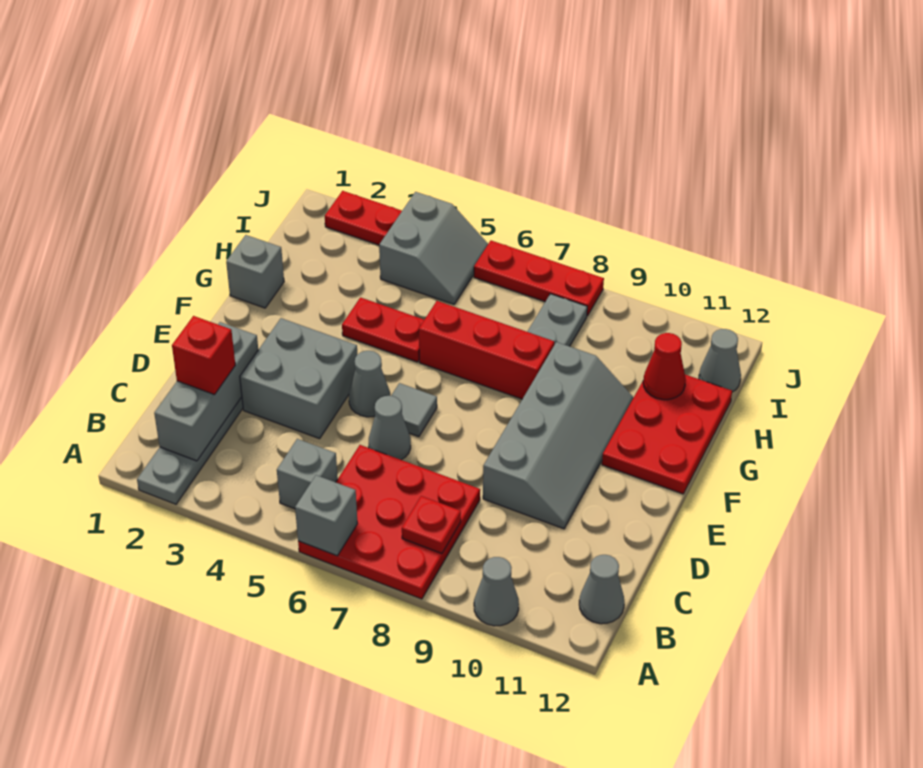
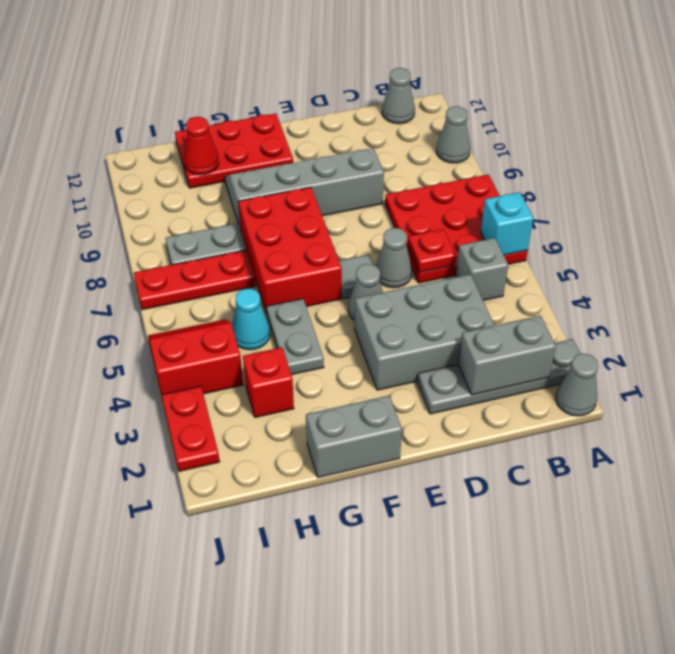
grey 1x1 brick [295,475,357,556] -> cyan 1x1 brick [481,192,533,255]
grey 1x3 brick [154,322,258,461] -> grey 1x2 brick [458,316,556,395]
red 1x1 plate [402,496,461,553] -> red 1x1 plate moved to [408,229,456,273]
red 1x1 brick [172,316,235,395] -> red 1x1 brick moved to [243,347,294,417]
grey 2x2 brick [240,318,357,439] -> grey 2x3 brick [355,274,494,390]
grey 1x1 brick [226,235,284,308] -> grey 1x2 brick [306,396,402,478]
red 1x2 plate [342,298,424,362] -> grey 1x2 plate [266,299,324,375]
red 1x3 brick [419,301,554,399] -> red 2x3 brick [238,187,342,314]
none -> cyan 1x1 cone [232,289,270,350]
grey 2x2 slope [379,192,488,304] -> red 2x2 slope [148,319,243,395]
grey 1x1 cone [699,329,741,392] -> grey 1x1 cone moved to [556,354,598,416]
red 1x3 plate [474,241,604,316] -> red 1x3 plate turned to [134,250,256,310]

